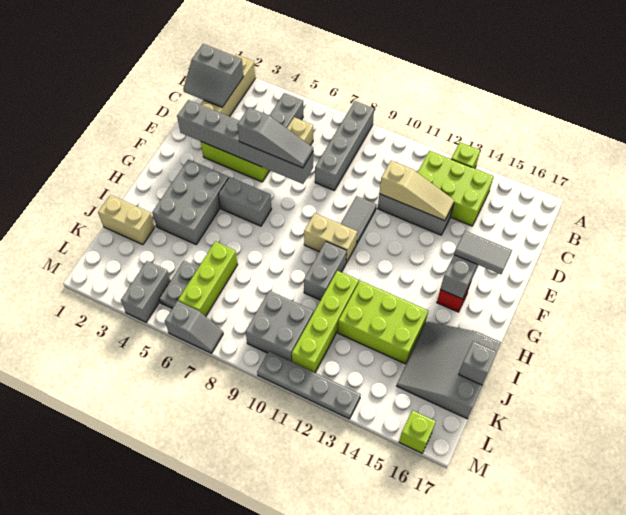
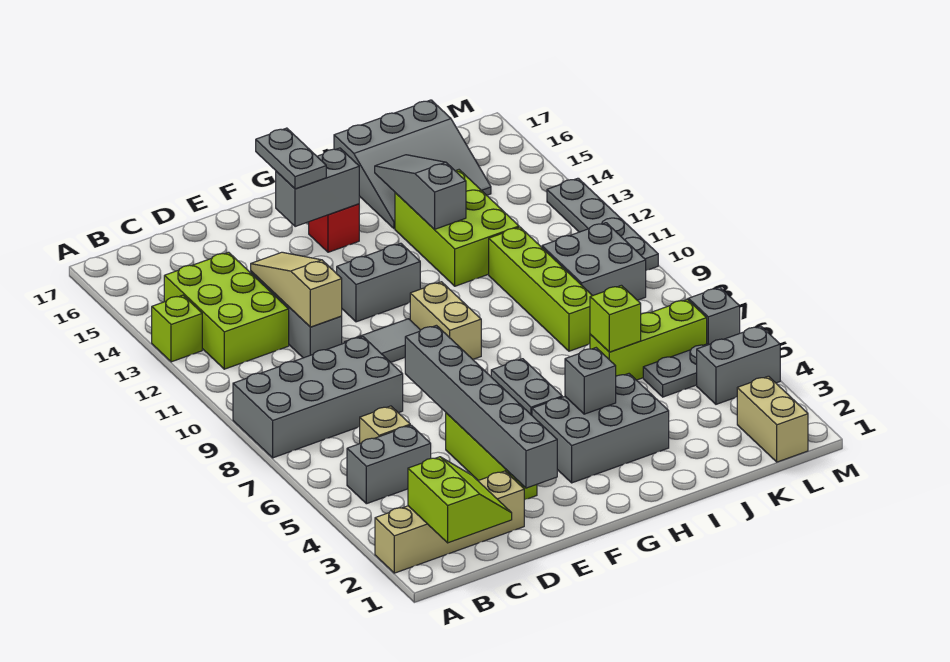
grey 1x4 brick [315,101,374,191] -> grey 2x4 brick [233,337,403,458]
grey 2x2 slope [183,44,244,107] -> lime 2x2 slope [408,457,512,543]
grey 1x3 slope [237,107,313,168] -> grey 1x3 slope moved to [375,155,466,229]
grey 1x2 tile [454,231,512,274] -> grey 1x2 plate [256,128,326,189]
grey 1x2 brick [304,242,347,300] -> grey 1x2 brick moved to [337,243,420,322]
lime 1x4 brick [292,271,359,373] -> lime 1x4 brick turned to [489,227,592,351]
tan 1x2 brick [98,195,155,245] -> tan 1x2 brick moved to [737,376,808,462]
grey 1x1 brick [459,341,497,385] -> grey 1x1 brick moved to [565,348,616,414]
lime 1x1 brick [399,410,436,453] -> lime 1x1 brick moved to [590,285,641,352]

